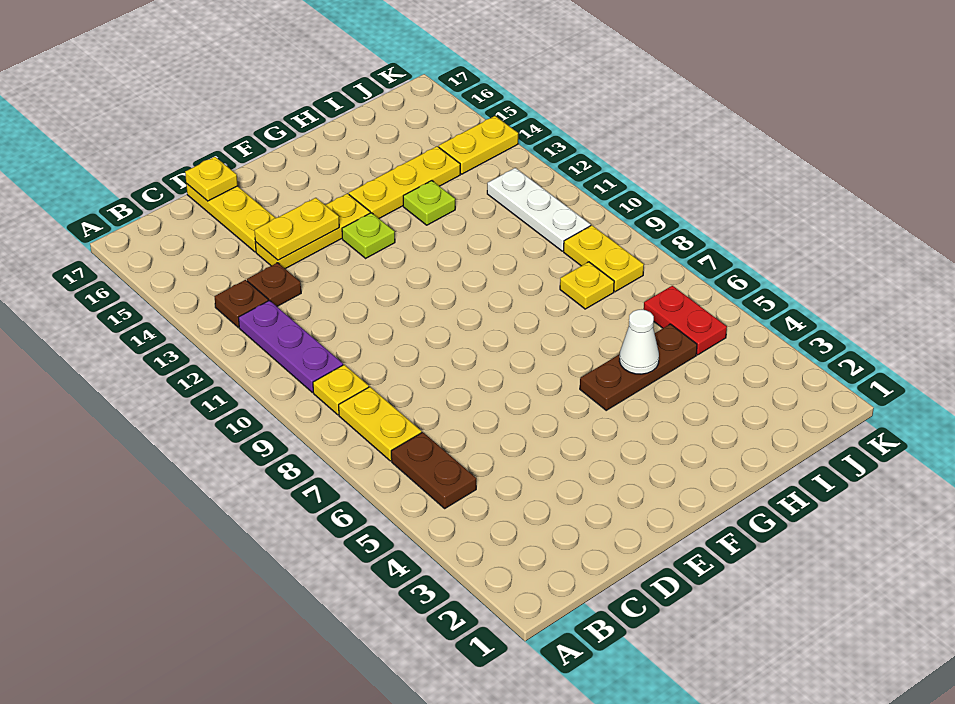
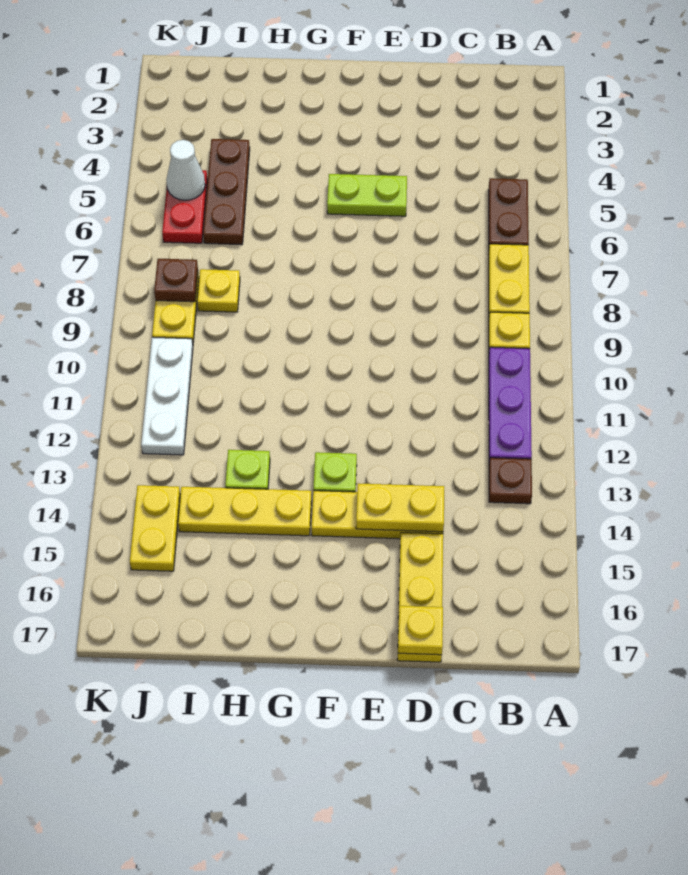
brown 1x1 plate [247,263,301,306] -> brown 1x1 plate moved to [154,259,198,302]
none -> lime 1x2 plate [327,174,407,216]
brown 1x3 plate [580,324,697,410] -> brown 1x3 plate turned to [203,139,250,245]
white 1x1 cone [619,310,659,374] -> white 1x1 cone moved to [166,140,205,200]
yellow 1x2 plate [439,116,518,174] -> yellow 1x2 plate turned to [130,485,180,571]

